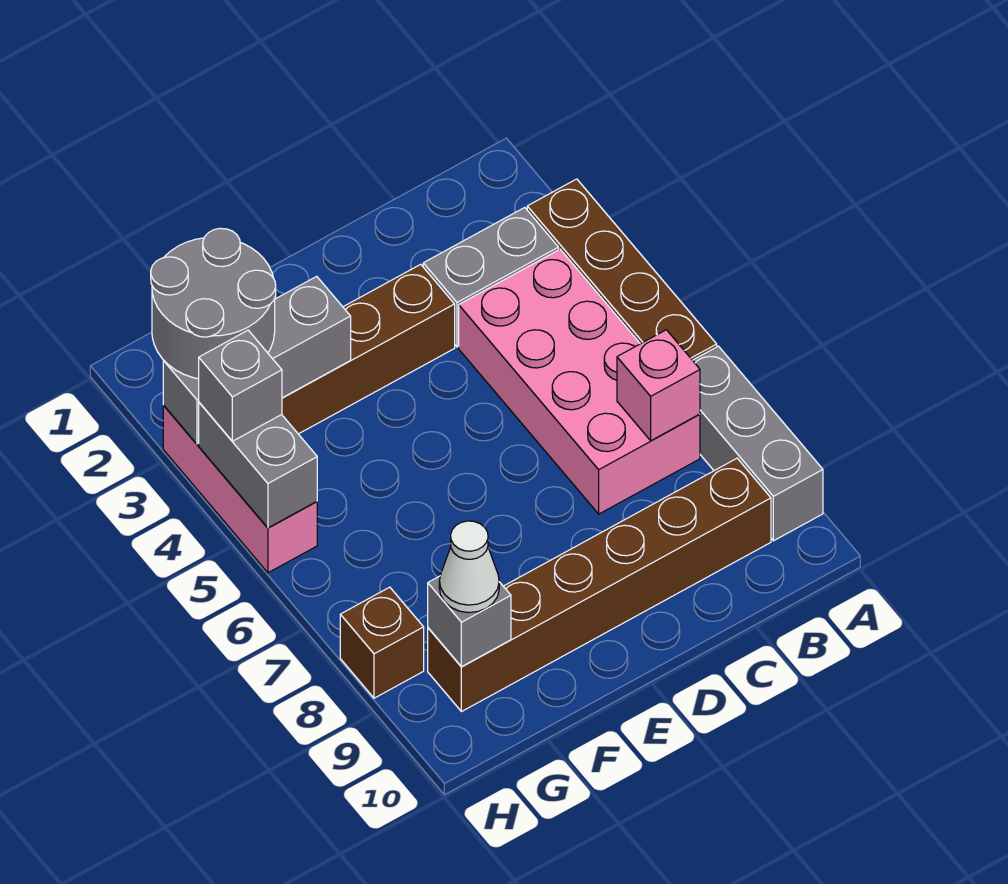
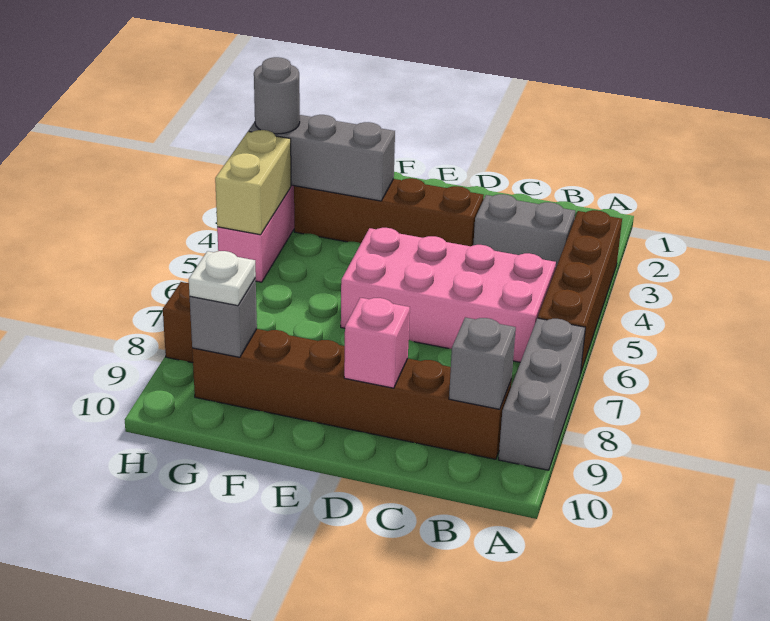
pink 2x4 brick [459,249,700,514] -> pink 2x4 brick turned to [341,228,556,362]
pink 1x1 brick [617,330,700,441] -> pink 1x1 brick moved to [344,298,410,388]
grey 2x2 round brick [151,228,276,379] -> grey 1x1 round brick [254,57,300,134]
white 1x1 cone [439,521,499,613] -> white 1x1 plate [189,251,256,306]
grey 1x2 brick [199,403,317,528] -> tan 1x2 brick [215,130,291,235]
grey 1x1 brick [199,330,282,441] -> grey 1x1 brick moved to [449,317,516,409]

